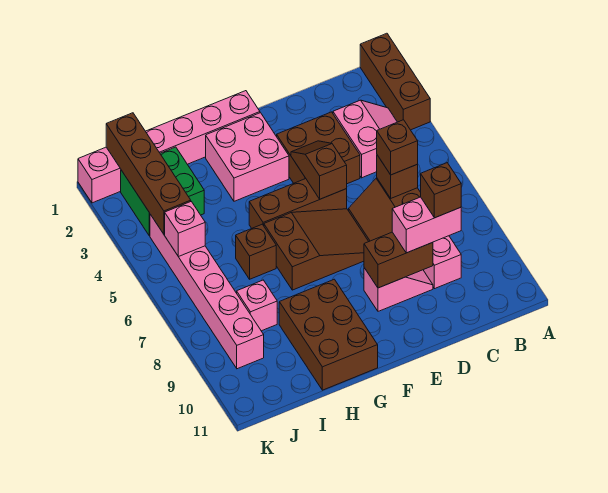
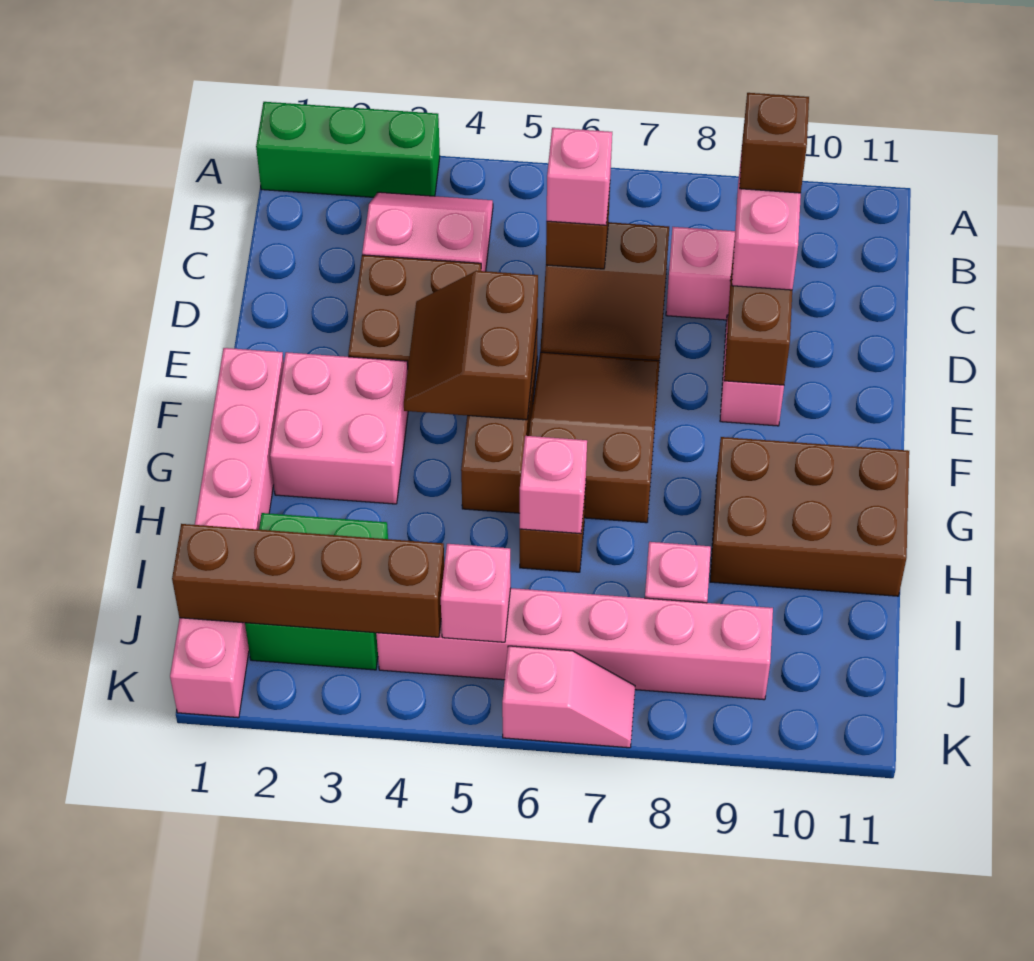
brown 1x3 brick [360,33,430,130] -> green 1x3 brick [256,102,440,197]
brown 1x1 brick [377,120,418,175] -> pink 1x1 brick [547,128,612,225]
brown 1x2 slope [291,141,347,199] -> brown 2x2 slope [404,271,538,420]
none -> pink 1x1 brick [520,436,587,534]
none -> pink 1x2 slope [502,646,635,748]

